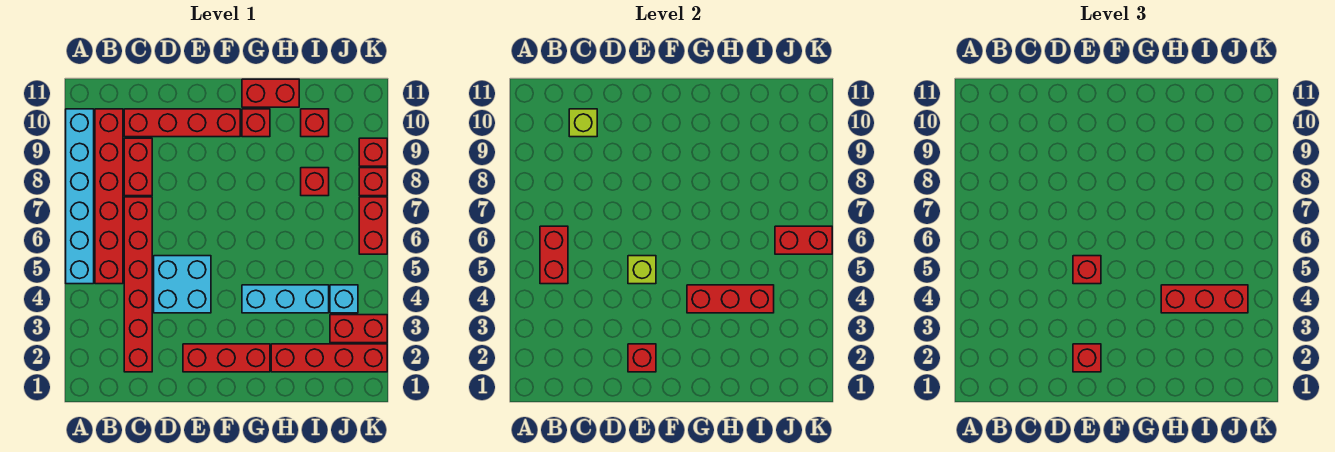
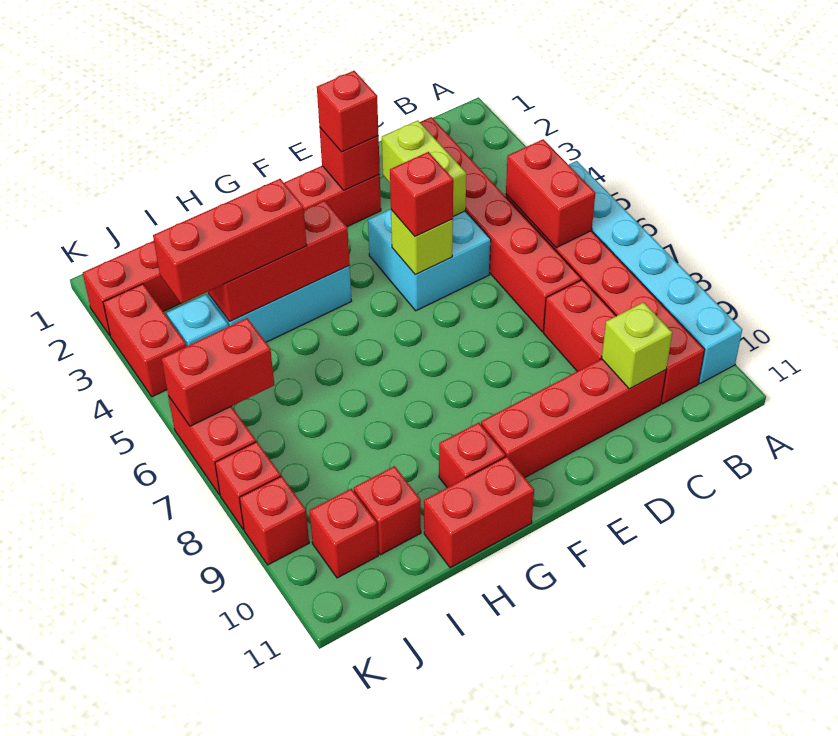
none -> lime 1x2 brick [382,120,466,216]
red 1x1 brick [301,168,329,196] -> red 1x1 brick moved to [310,489,378,578]
red 1x2 brick [330,315,387,343] -> red 1x2 brick turned to [103,284,186,397]

